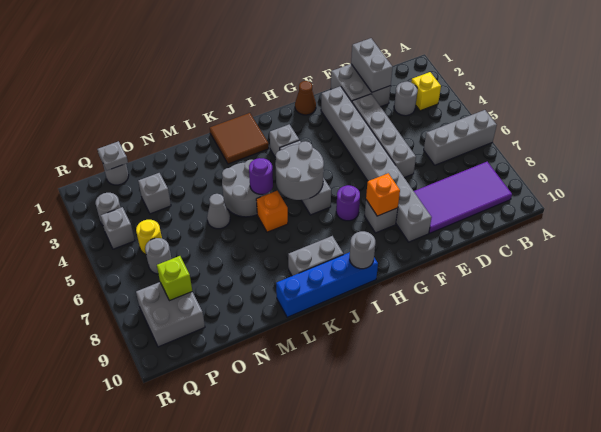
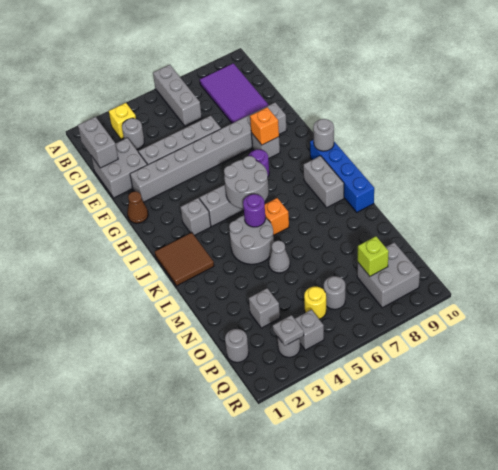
grey 1x2 brick [351,38,393,92] -> grey 1x2 brick turned to [78,117,118,168]
grey 1x1 plate [97,141,128,170] -> grey 1x1 plate moved to [273,315,304,346]

